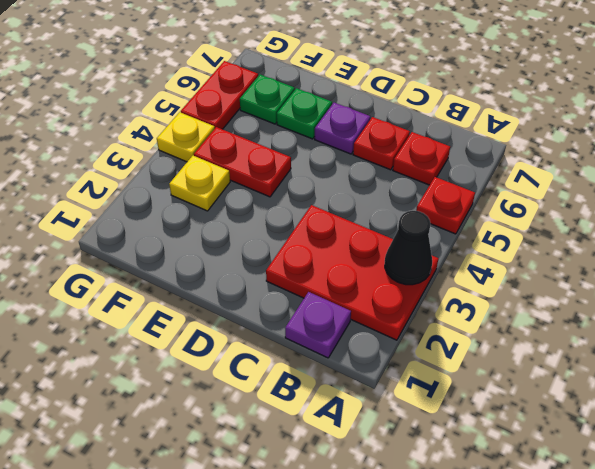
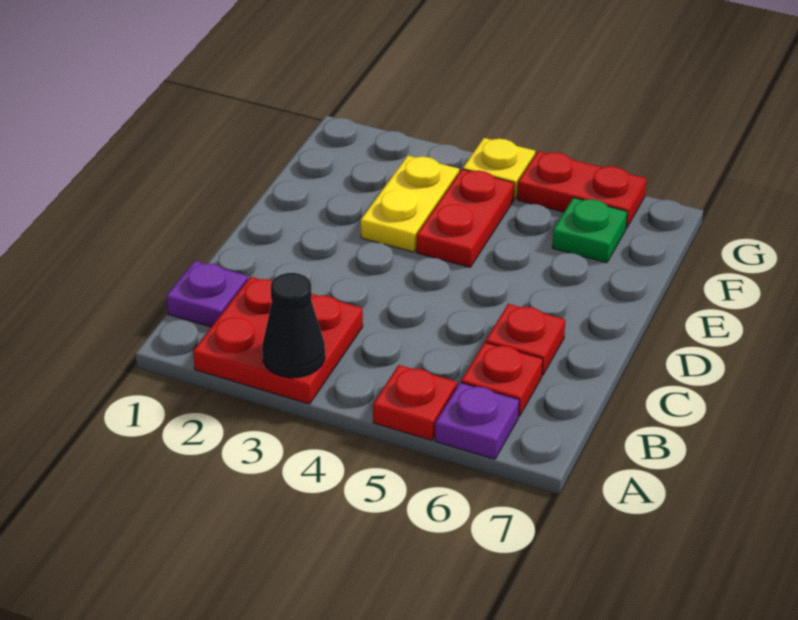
red 2x3 plate [266,205,439,340] -> red 2x2 plate [193,277,363,404]
purple 1x1 plate [315,103,370,154] -> purple 1x1 plate moved to [435,383,519,459]
green 1x1 plate [277,88,332,139] -> none
yellow 1x1 plate [169,156,230,211] -> yellow 1x2 plate [361,156,459,252]

